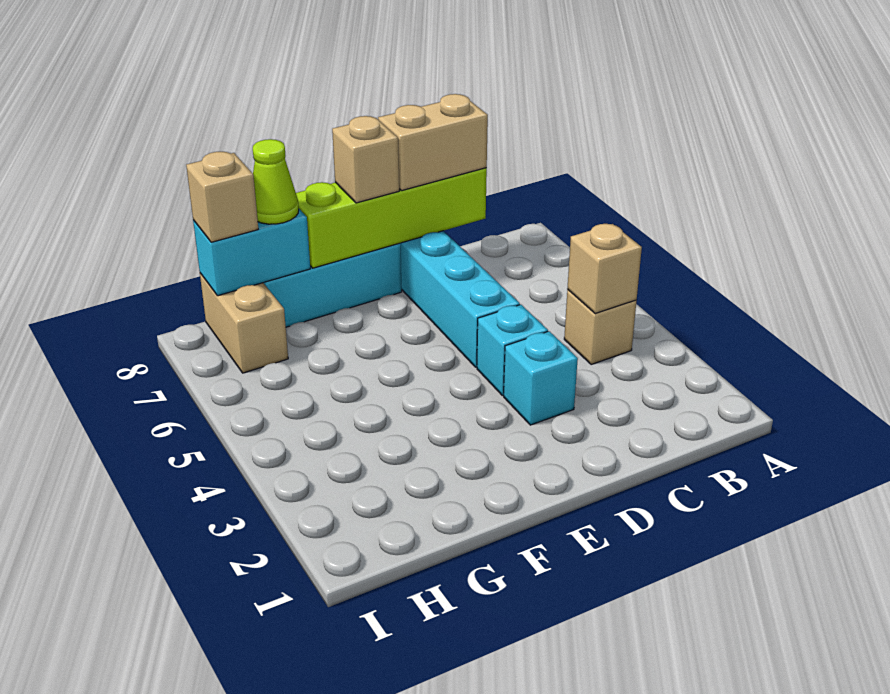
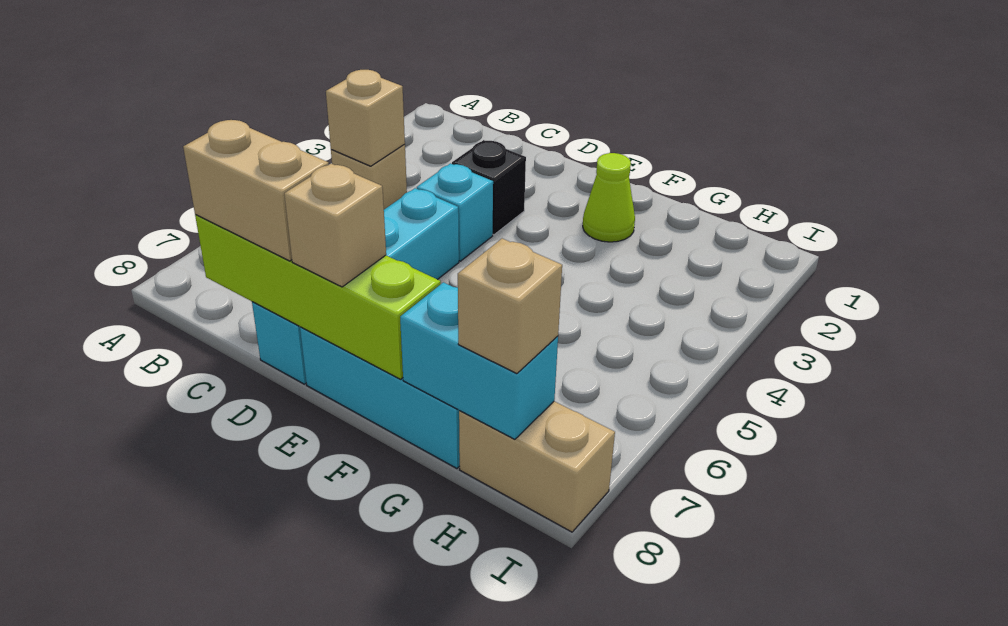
cyan 1x1 brick [504,331,578,425] -> black 1x1 brick [452,140,526,235]
lime 1x1 cone [253,139,299,224] -> lime 1x1 cone moved to [583,153,635,242]
tan 1x2 brick [200,273,288,373] -> tan 1x2 brick turned to [459,401,615,532]

